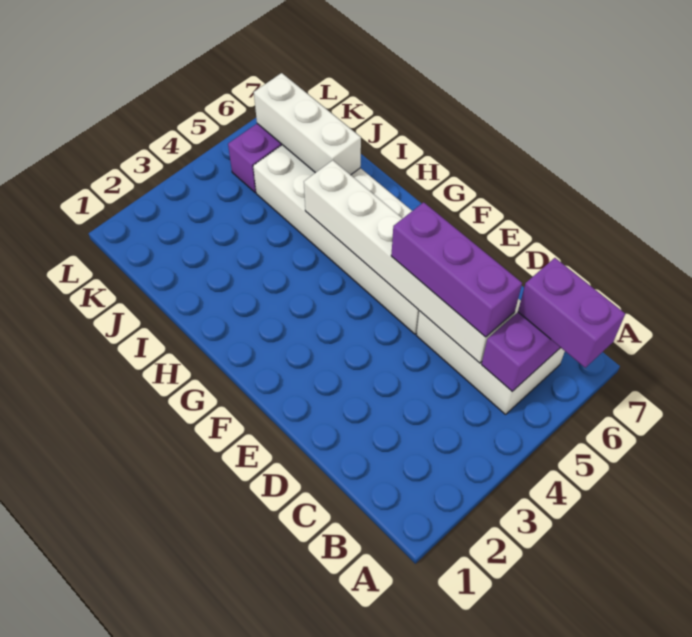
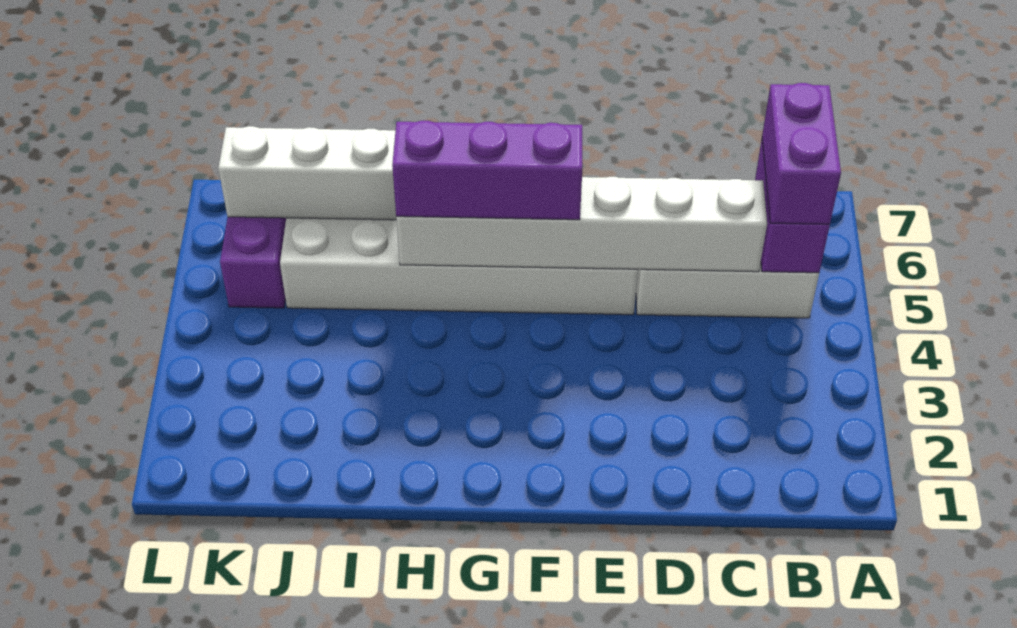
purple 1x2 brick [518,258,625,368] -> purple 1x2 brick turned to [762,83,841,225]
purple 1x3 brick [391,202,522,337] -> purple 1x3 brick moved to [392,121,582,220]

